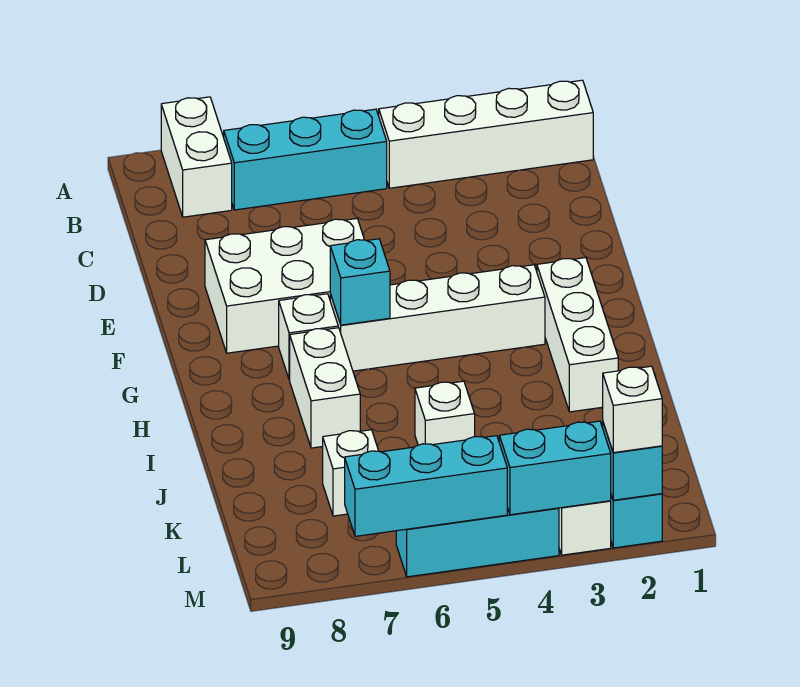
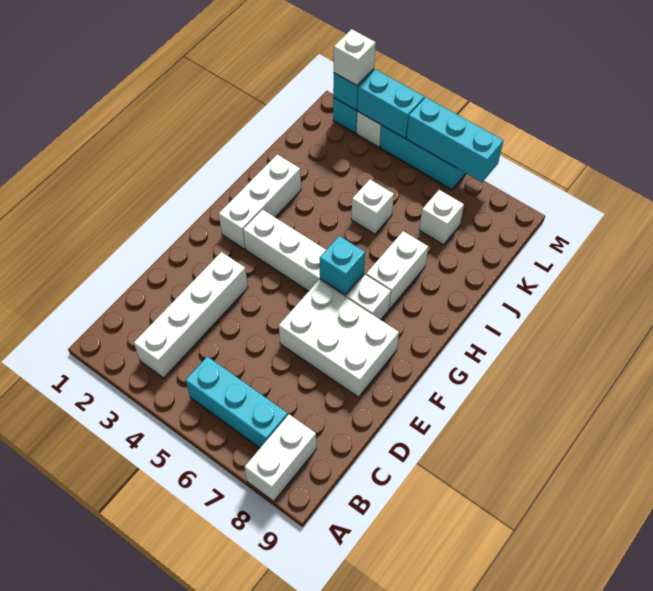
white 1x4 brick [379,80,593,188] -> white 1x4 brick turned to [134,252,248,378]

